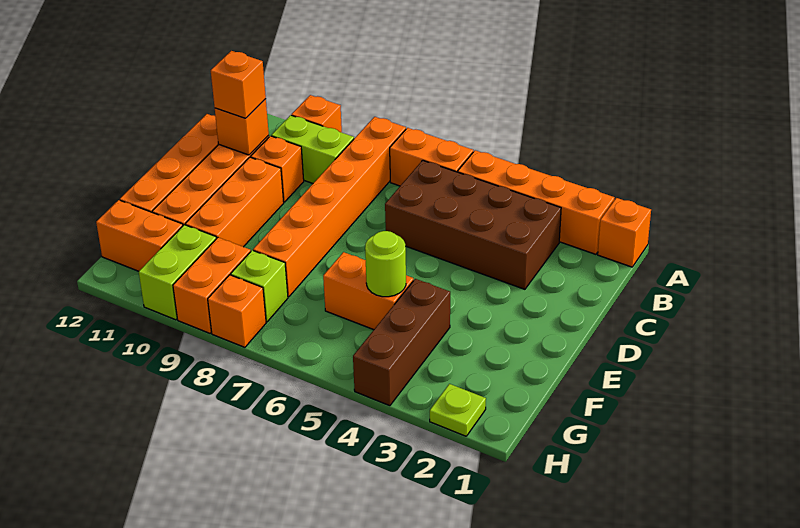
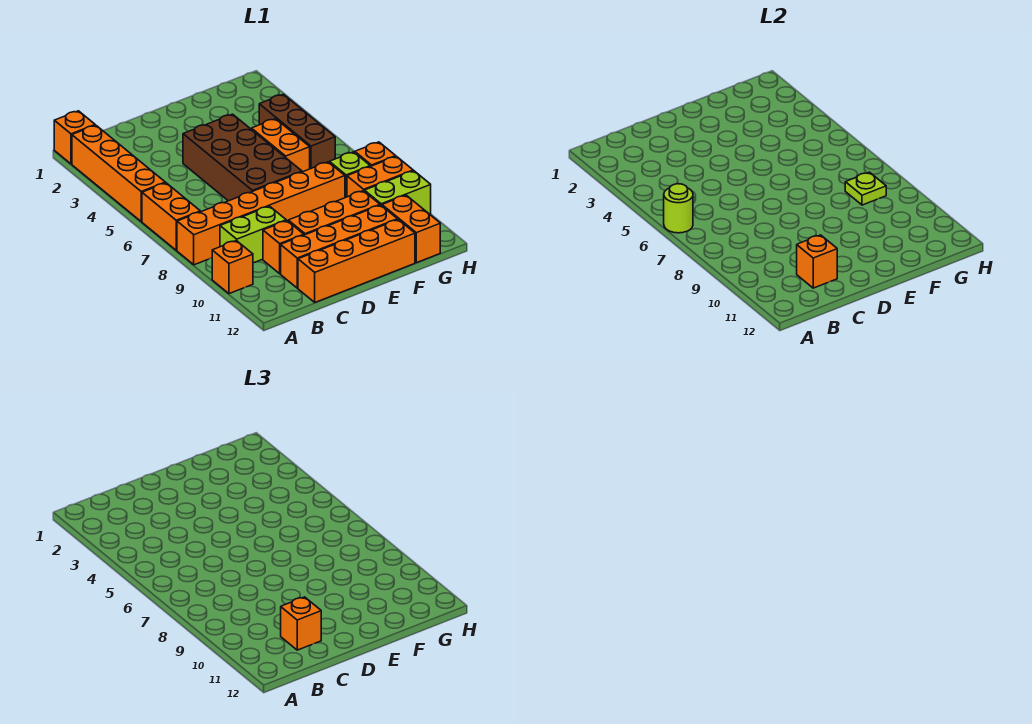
brown 2x4 brick [385,160,561,289] -> brown 2x4 brick moved to [183,114,302,201]
lime 1x2 brick [271,115,354,183] -> lime 1x2 brick turned to [220,206,286,263]
brown 1x3 brick [353,279,450,406] -> brown 1x3 brick turned to [259,94,335,169]
lime 1x1 round brick [365,231,406,297] -> lime 1x1 round brick moved to [664,184,693,233]
lime 1x1 plate [430,384,486,436] -> lime 1x1 plate moved to [845,172,886,205]

